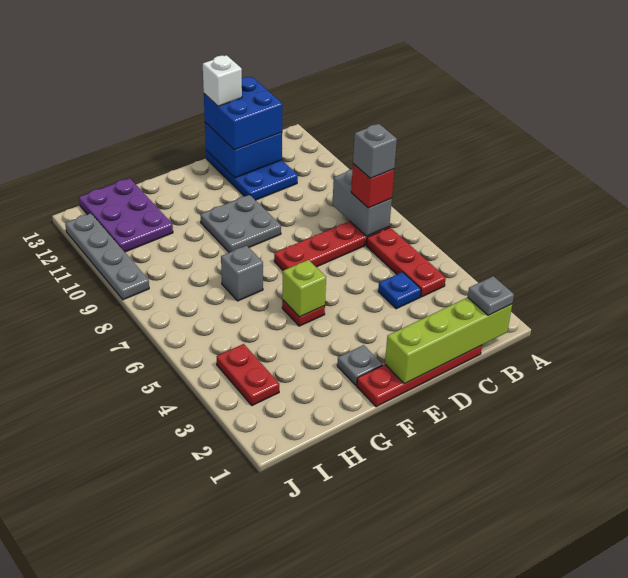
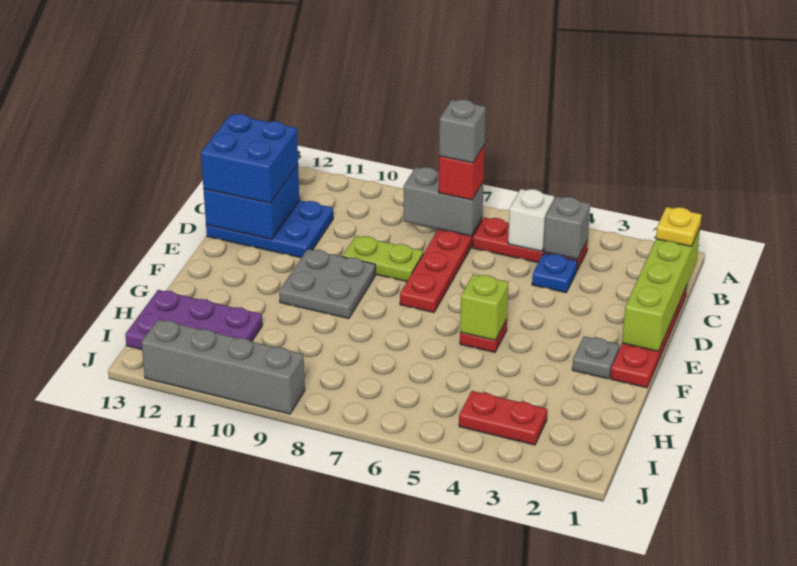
grey 1x1 plate [468,276,514,315] -> yellow 1x1 plate [656,207,702,246]
none -> lime 1x2 plate [343,236,423,281]
white 1x1 brick [203,55,242,106] -> white 1x1 brick moved to [508,189,554,251]
grey 1x1 brick [221,246,263,301] -> grey 1x1 brick moved to [544,196,590,259]
grey 1x4 plate [65,213,149,300] -> grey 1x4 brick [141,319,305,414]

